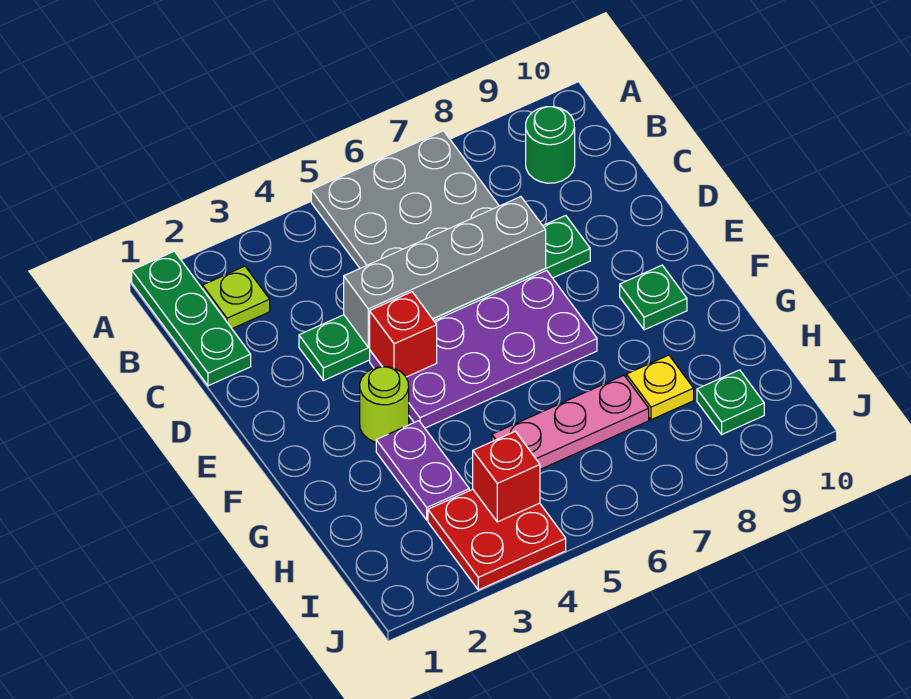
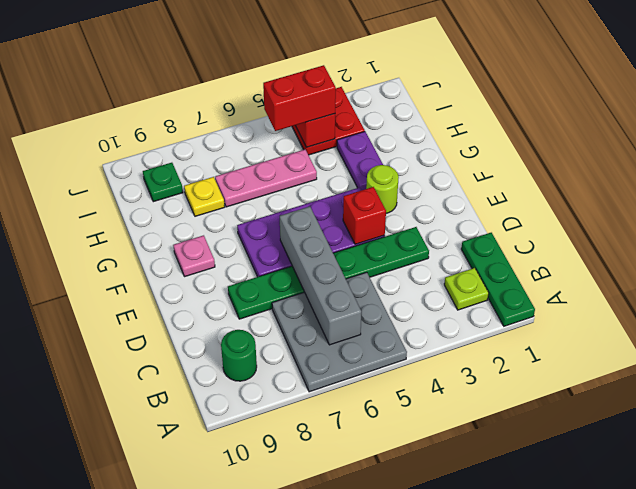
grey 1x4 brick [344,197,546,347] -> grey 1x4 brick turned to [280,207,361,345]
green 1x1 plate [620,265,687,330] -> pink 1x1 plate [173,235,215,277]
none -> red 1x2 brick [263,65,336,131]

